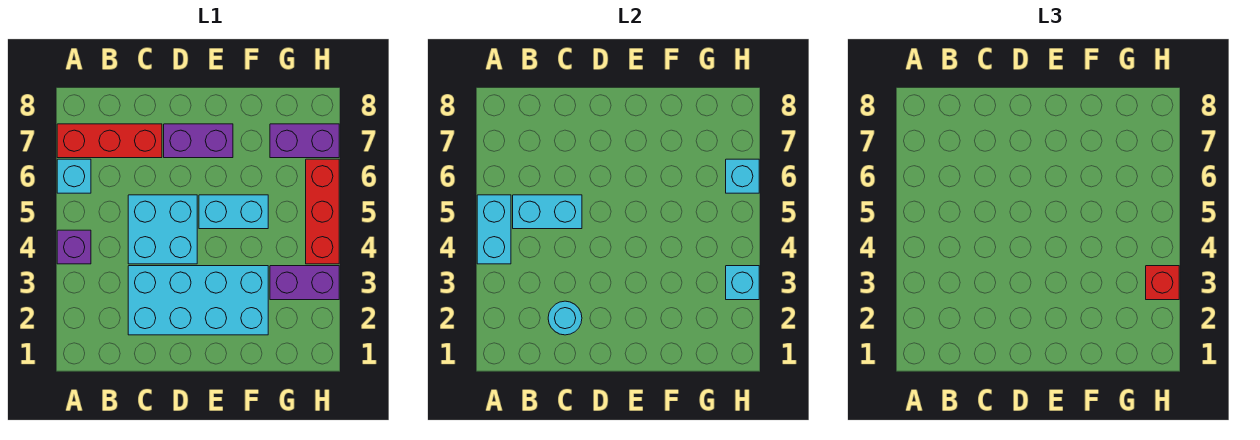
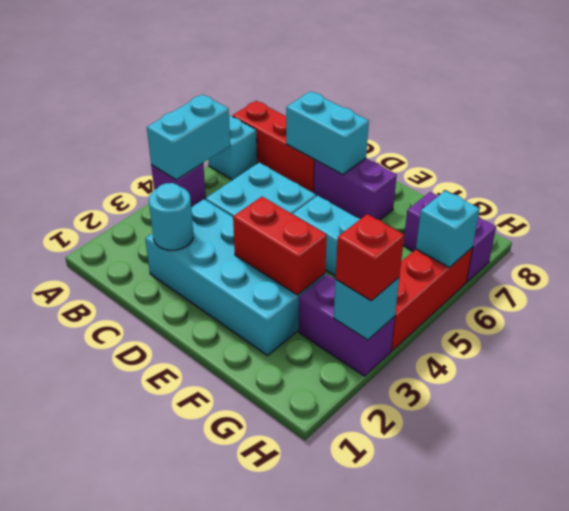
cyan 1x2 brick [513,195,582,229] -> cyan 1x2 brick moved to [286,91,369,175]
none -> red 1x2 brick [233,197,327,295]

